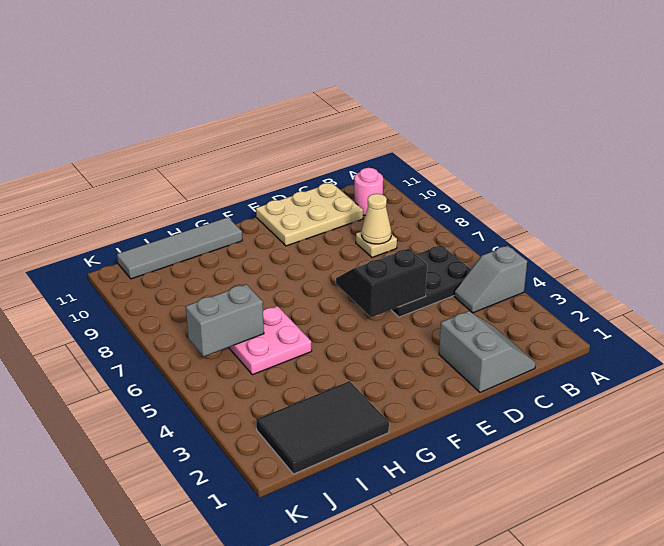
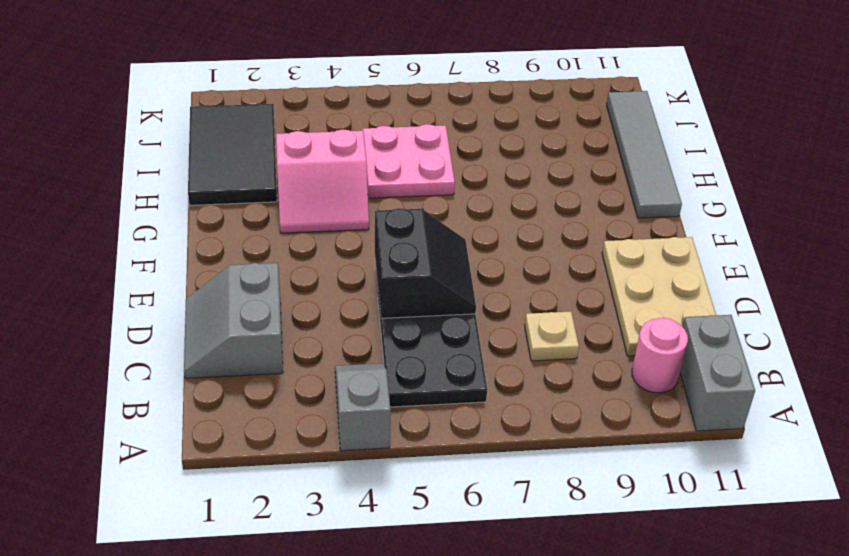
grey 2x2 slope [439,311,536,392] -> grey 2x2 slope turned to [184,263,283,378]
tan 1x1 cone [362,194,391,244] -> none
none -> pink 2x2 slope [276,129,369,233]
grey 1x2 brick [186,284,264,356] -> grey 1x2 brick moved to [680,315,755,431]

